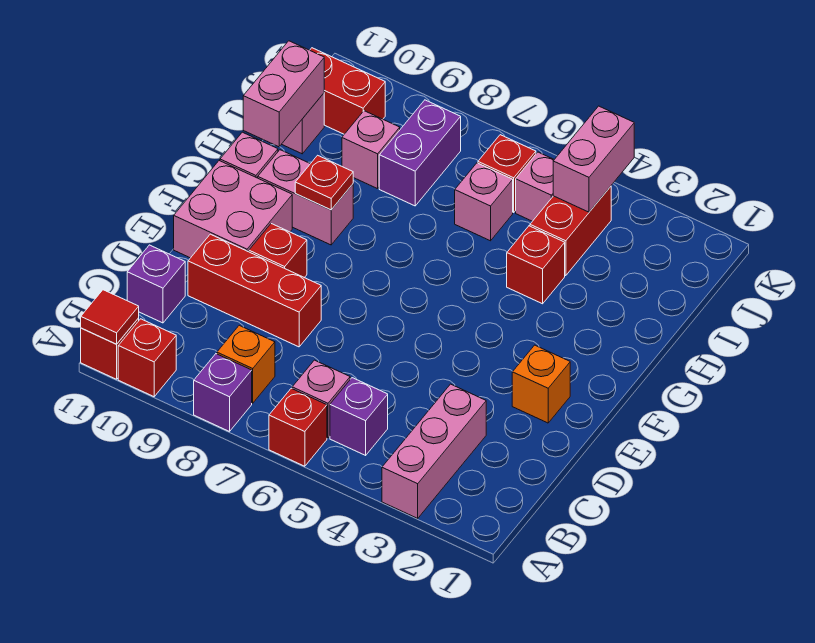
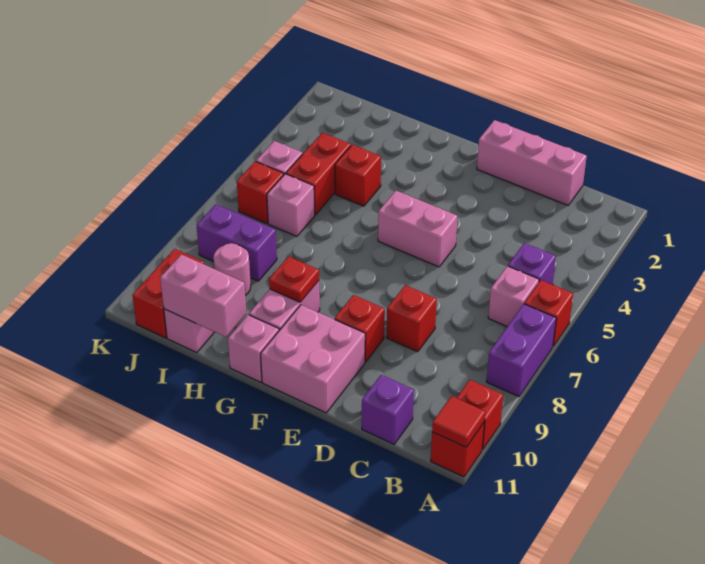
pink 1x3 brick [382,384,486,518] -> pink 1x3 brick moved to [477,120,587,205]
purple 1x1 brick [194,354,252,432] -> purple 1x2 brick [487,304,556,397]
orange 1x1 brick [217,325,275,403] -> none
red 1x3 brick [188,234,321,347] -> red 1x1 brick [387,285,437,352]
orange 1x1 brick [512,345,570,423] -> none
red 1x2 brick [530,186,611,276] -> red 1x2 brick turned to [286,133,351,215]
pink 1x1 brick [342,111,400,189] -> pink 1x1 round brick [213,243,251,296]
pink 1x2 brick [553,106,634,212] -> pink 1x2 brick moved to [378,191,457,267]

